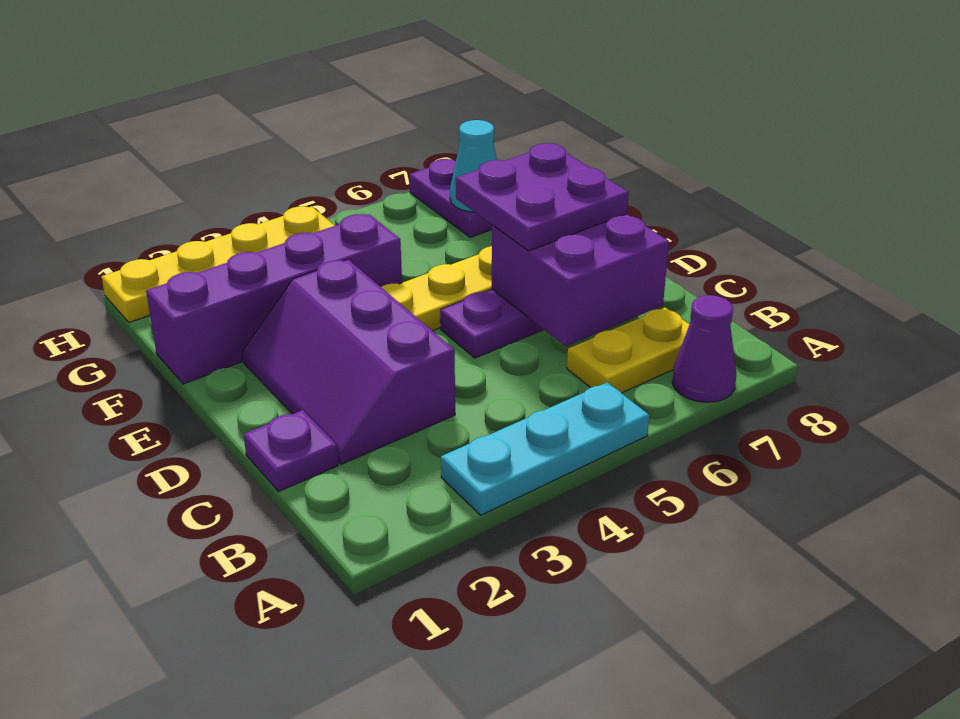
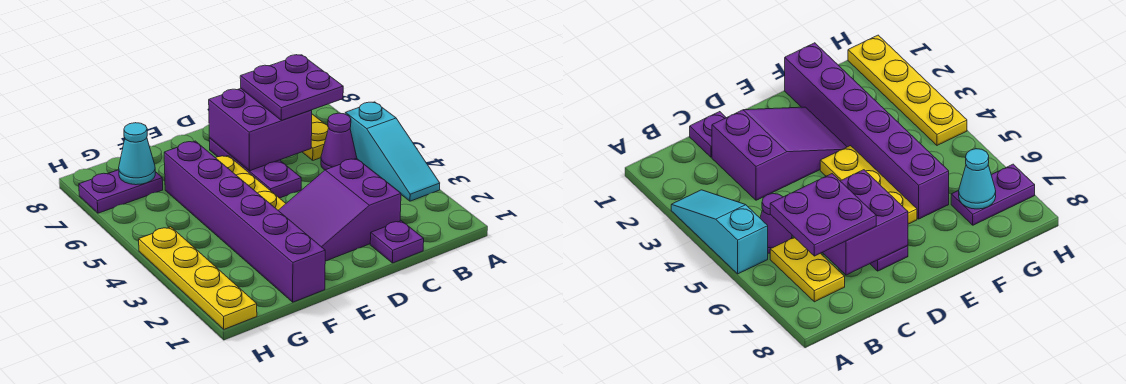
cyan 1x3 plate [441,382,649,515] -> cyan 1x3 slope [345,102,440,201]
purple 1x1 cone [672,295,736,402] -> purple 1x1 cone moved to [321,113,357,170]
purple 2x3 slope [242,260,455,464] -> purple 2x3 slope turned to [278,159,401,261]
purple 2x2 plate [456,143,629,251] -> purple 2x2 plate moved to [240,55,343,120]
purple 1x4 brick [146,214,402,384] -> purple 1x6 brick [164,141,325,302]

